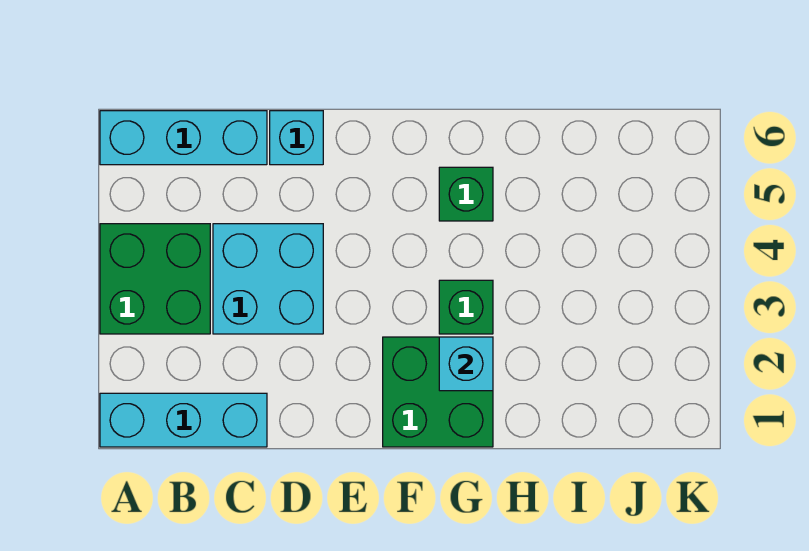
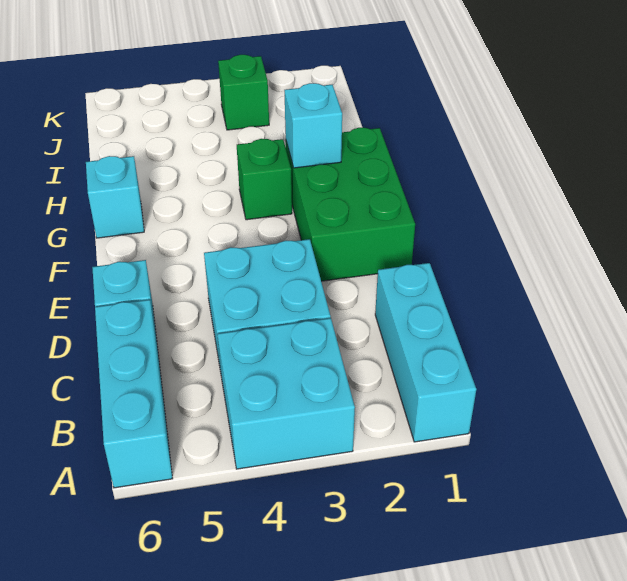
green 2x2 brick [100,224,210,334] -> cyan 2x2 brick [217,318,355,469]
green 2x2 brick [383,337,493,447] -> green 2x3 brick [286,128,415,281]
green 1x1 brick [439,167,493,221] -> green 1x1 brick moved to [218,55,269,130]
none -> cyan 1x1 brick [86,156,144,238]

